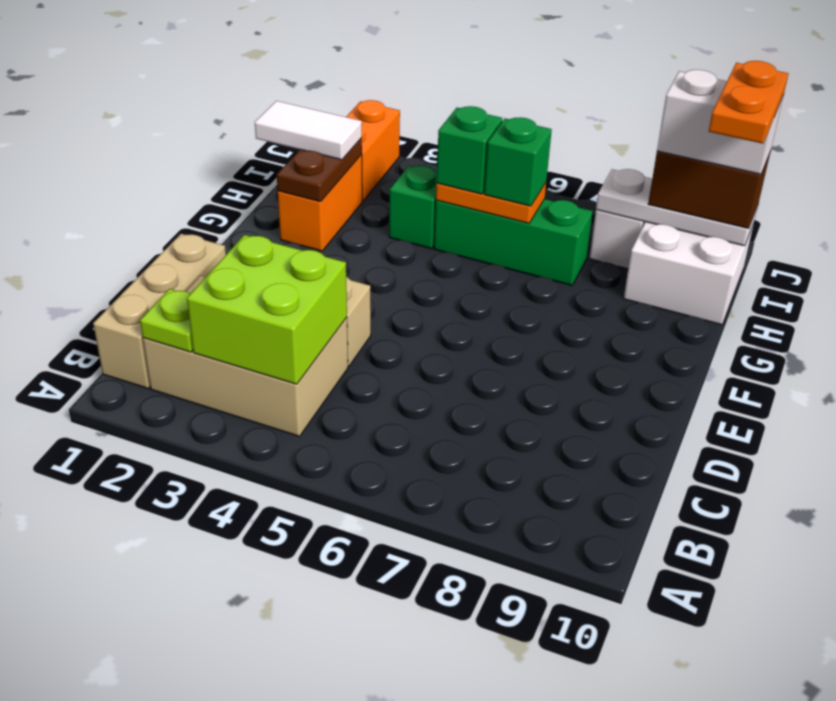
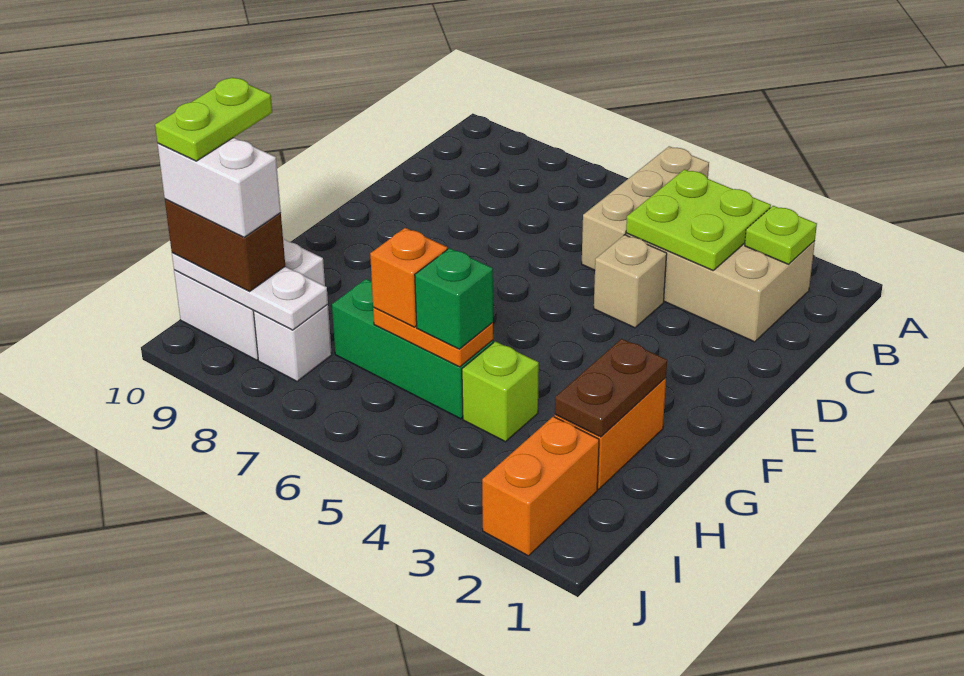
tan 1x3 brick [93,234,226,388] -> tan 1x3 brick moved to [582,146,709,270]
lime 2x2 brick [187,235,347,384] -> lime 2x2 plate [626,169,771,270]
white 1x2 tile [255,101,362,160] -> none
green 1x1 brick [389,166,437,249] -> lime 1x1 brick [462,341,539,442]
green 1x1 brick [484,117,552,206] -> orange 1x1 brick [370,228,447,327]
orange 1x2 plate [709,61,789,144] -> lime 1x2 plate [155,77,272,161]

